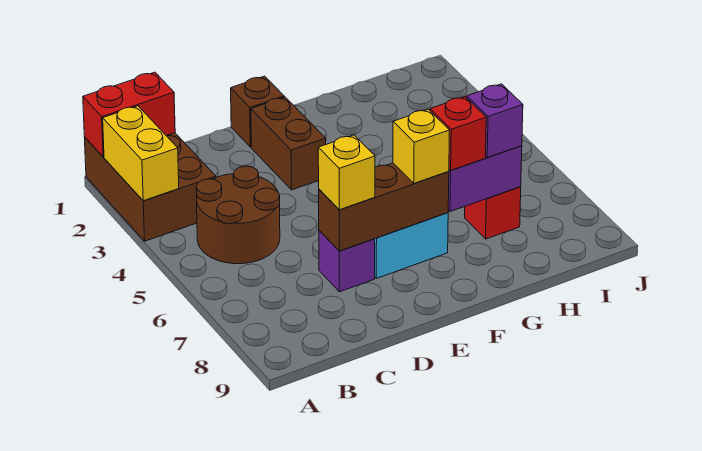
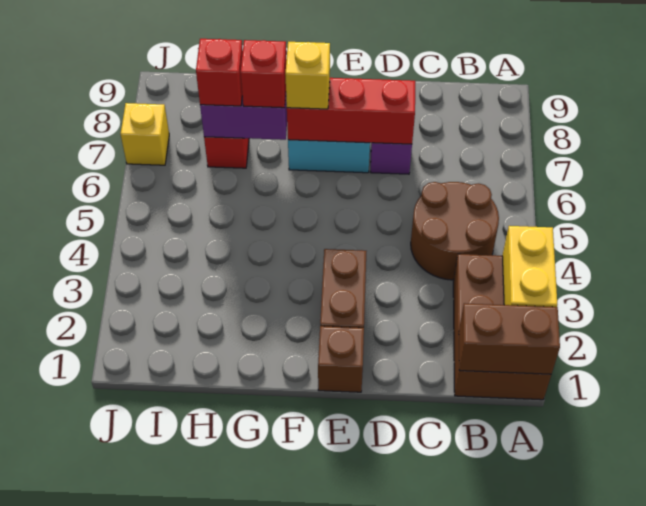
red 1x2 brick [83,72,175,157] -> brown 1x2 brick [459,303,560,374]
brown 1x3 brick [319,163,449,251] -> red 1x3 brick [287,78,415,144]
yellow 1x1 brick [318,135,375,210] -> yellow 1x1 brick moved to [121,103,169,165]
purple 1x1 brick [467,84,523,157] -> red 1x1 brick [196,39,243,106]

